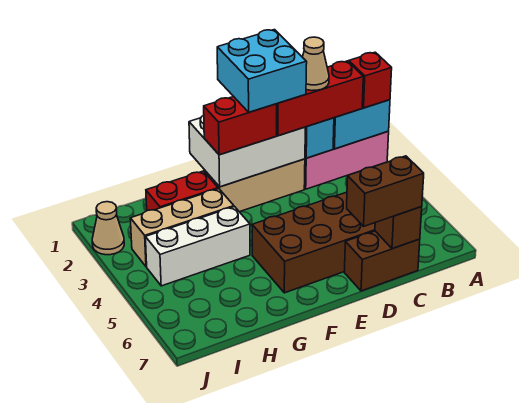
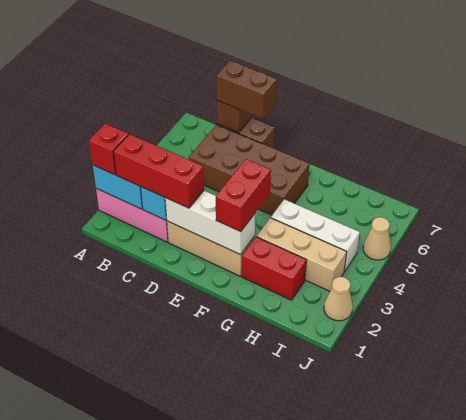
tan 1x1 cone [303,37,329,91] -> tan 1x1 cone moved to [363,217,391,260]
white 2x3 brick [189,116,305,187] -> white 1x3 brick [165,191,255,255]
cyan 2x2 brick [217,30,307,112] -> none
red 1x2 brick [204,97,277,155] -> red 1x2 brick turned to [216,159,271,231]

